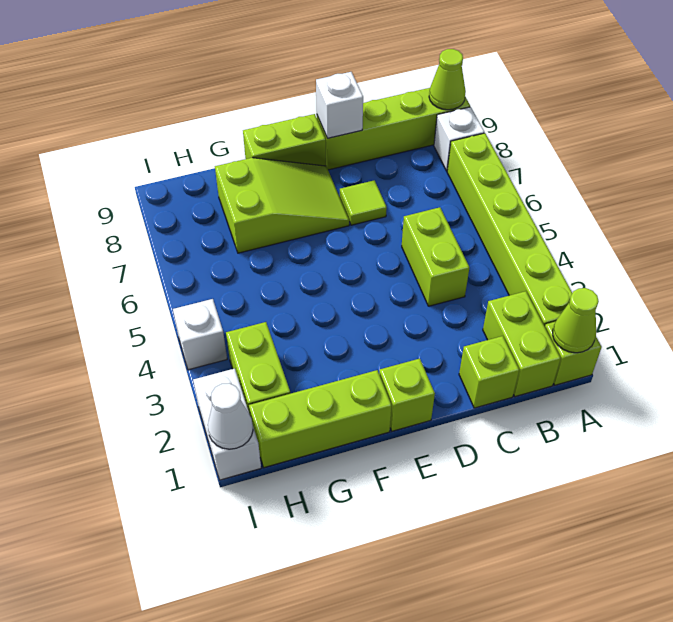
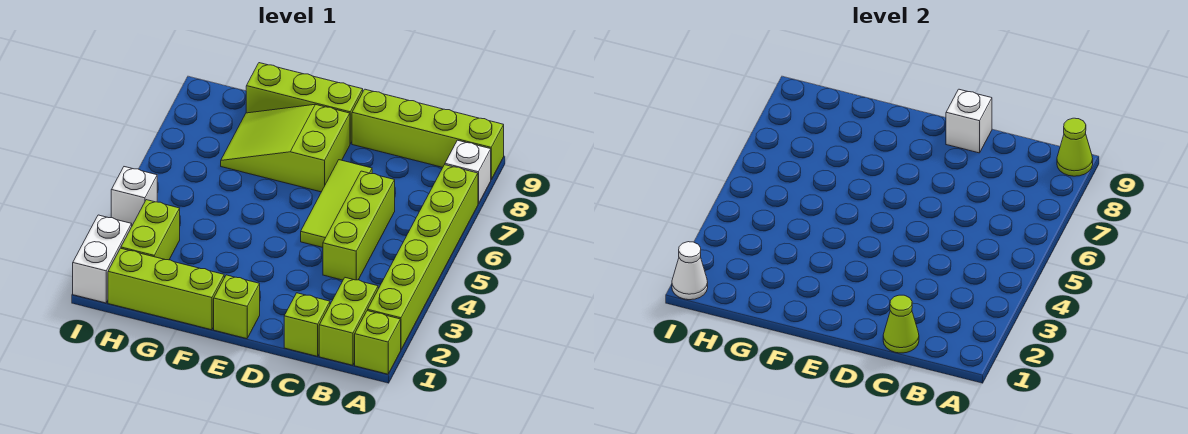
lime 1x1 cone [553,288,599,353] -> lime 1x1 cone moved to [883,295,919,353]
lime 1x2 brick [402,207,469,306] -> lime 1x3 brick [323,171,395,280]
lime 1x1 tile [340,180,387,225] -> lime 1x3 tile [301,160,372,247]
lime 2x3 slope [215,158,349,253] -> lime 2x3 slope turned to [221,105,350,192]
lime 1x2 brick [243,114,326,166] -> lime 1x3 brick [246,63,363,144]

